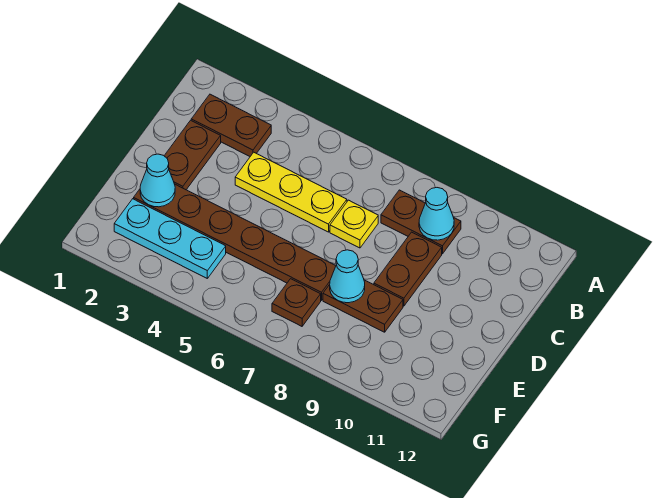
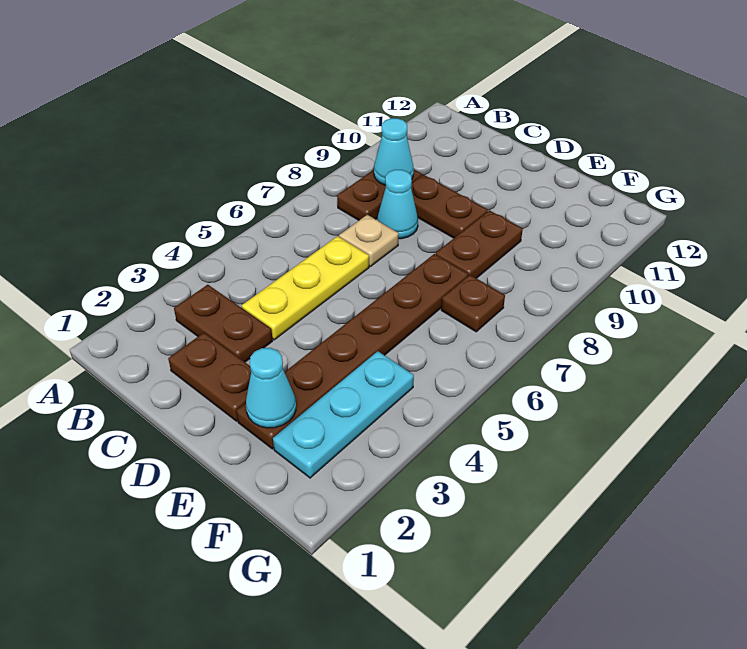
brown 1x2 plate [191,94,271,156] -> brown 1x2 plate turned to [174,285,273,362]
yellow 1x1 plate [330,200,378,248] -> tan 1x1 plate [339,215,399,267]
cyan 1x1 cone [330,250,365,303] -> cyan 1x1 cone moved to [377,170,418,239]

